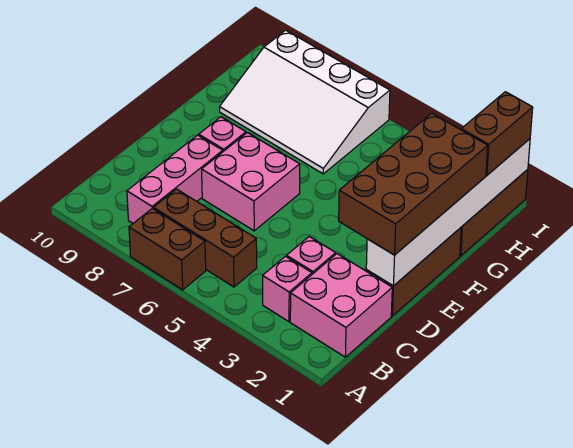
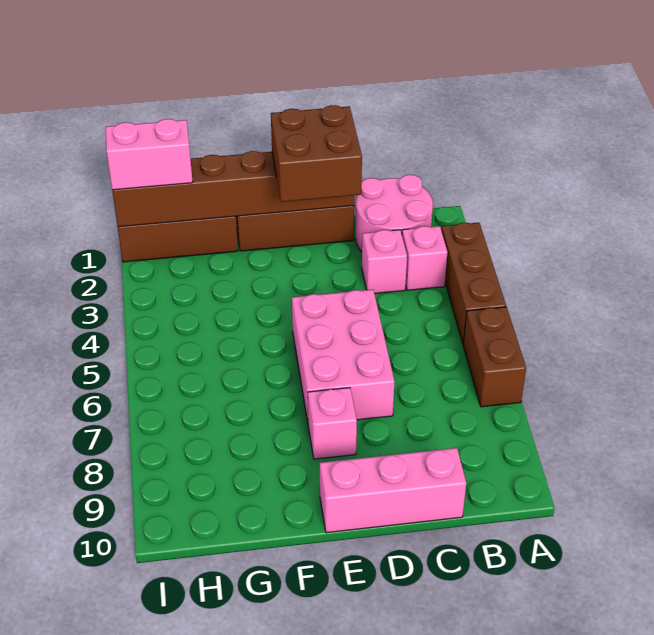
pink 2x2 brick [290,254,392,357] -> pink 2x2 round brick [355,175,433,251]
brown 1x3 brick [154,189,257,287] -> brown 1x3 brick moved to [442,223,506,343]
pink 1x3 brick [127,135,223,223] -> pink 1x3 brick moved to [320,448,466,533]
white 1x6 brick [366,139,530,286] -> brown 1x6 brick [112,151,354,227]
brown 2x4 brick [339,113,488,255] -> brown 2x2 brick [271,105,362,202]
pink 2x2 brick [202,133,300,231] -> pink 2x3 brick [292,290,395,422]
white 3x4 slope [220,30,390,174] -> none
brown 1x2 brick [461,92,533,175] -> pink 1x2 brick [106,119,193,190]

